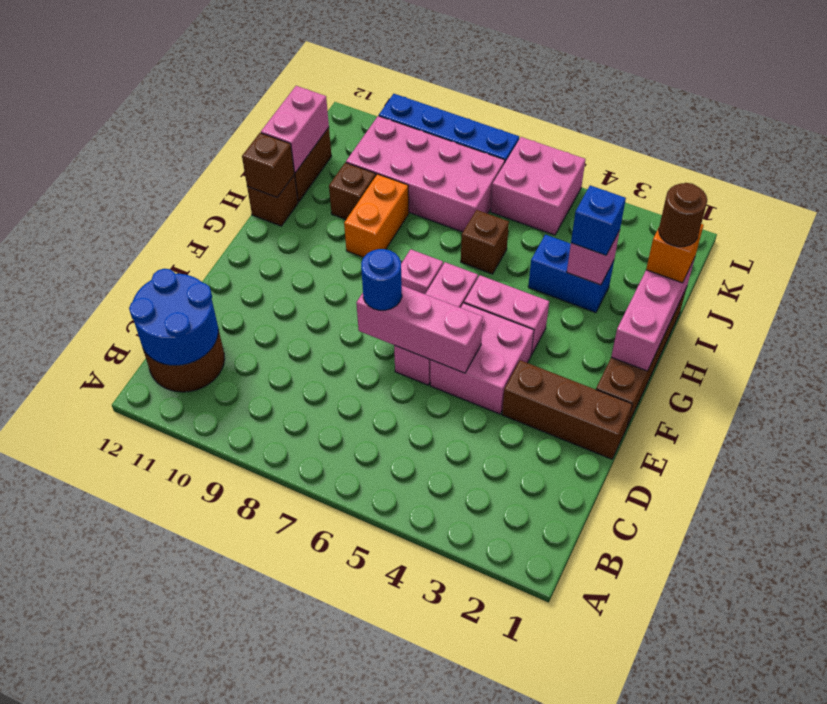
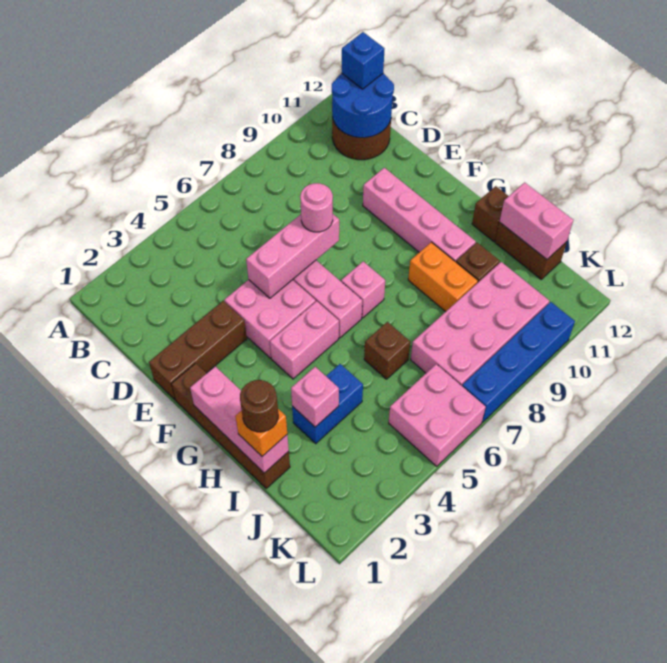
blue 1x1 round brick [361,249,402,310] -> pink 1x1 round brick [300,183,333,232]
none -> pink 1x4 brick [363,168,476,262]
brown 1x1 brick [242,133,294,197] -> none
blue 1x1 brick [571,186,626,255] -> blue 1x1 brick moved to [342,32,384,89]

